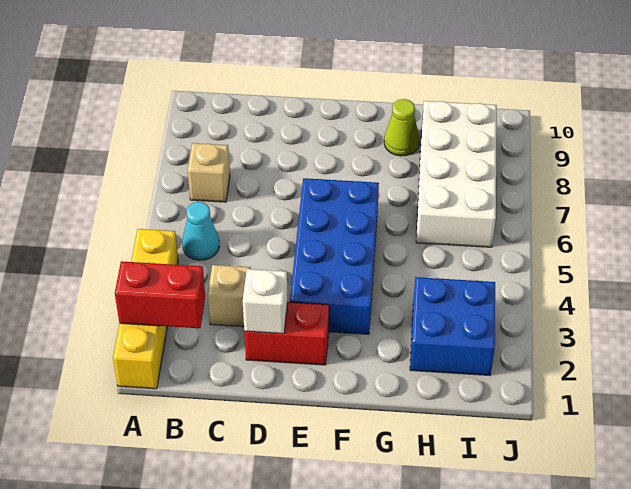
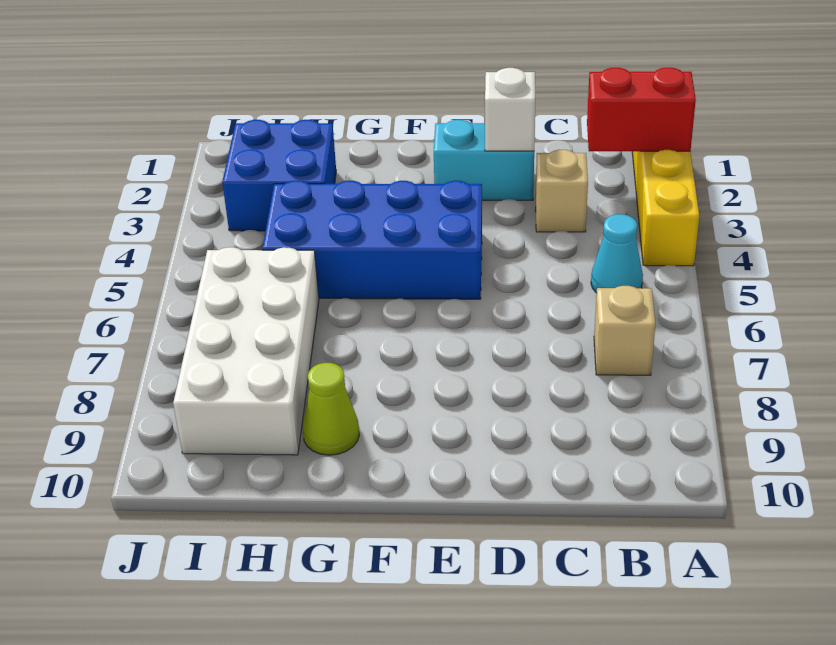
red 1x2 brick [244,302,329,365] -> cyan 1x2 brick [434,120,534,200]
blue 2x4 brick [290,178,379,334] -> blue 2x4 brick turned to [262,180,482,299]

